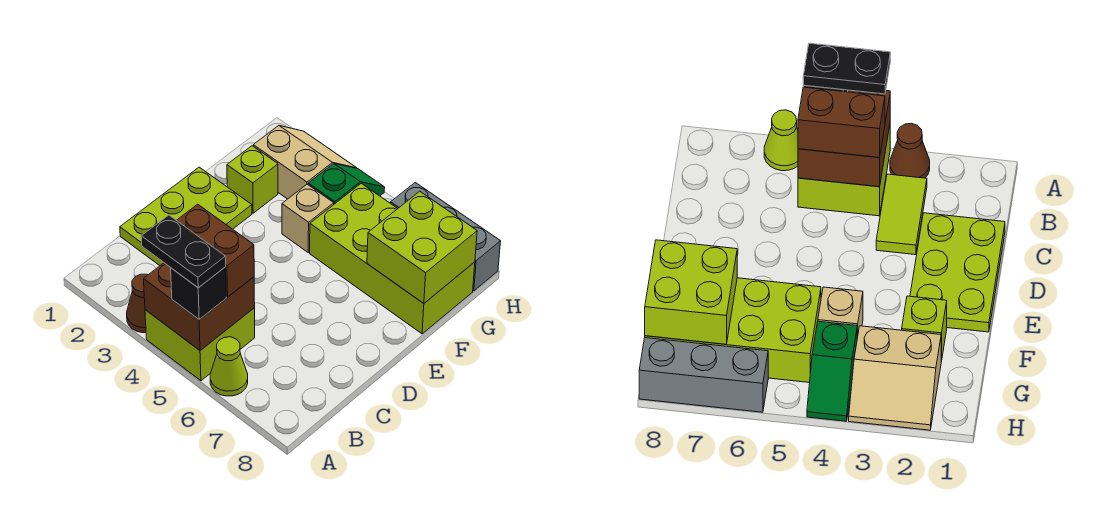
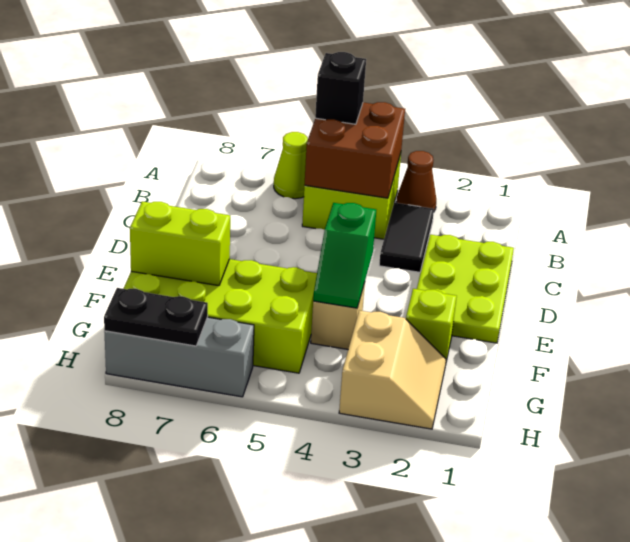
black 1x2 plate [141,215,226,288] -> black 1x2 plate moved to [104,288,208,346]
lime 1x2 tile [876,174,927,255] -> black 1x2 tile [379,203,434,272]
brown 1x2 brick [177,204,254,297] -> none
lime 2x2 brick [367,191,477,303] -> lime 1x2 brick [130,201,230,286]
tan 2x2 slope [253,126,356,199] -> tan 2x2 slope turned to [339,310,446,429]
green 1x2 slope [308,164,385,204] -> green 1x2 slope moved to [313,203,376,308]

